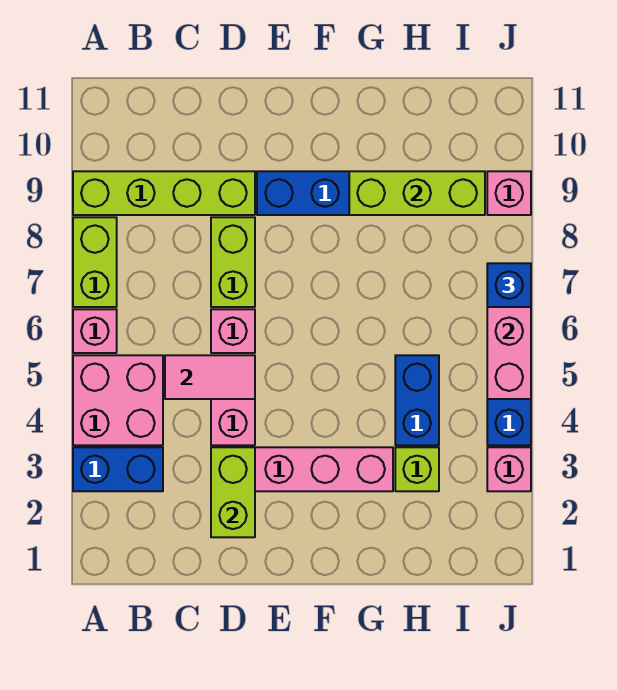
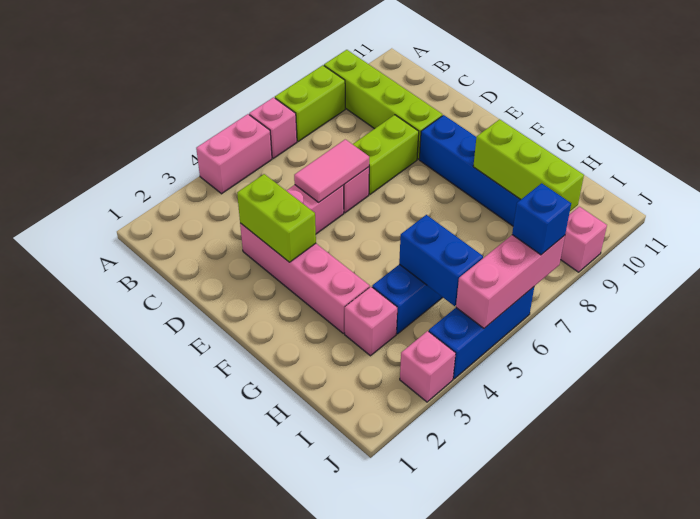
blue 1x2 brick [73,447,163,491] -> blue 1x2 brick moved to [399,215,483,306]
pink 2x2 brick [73,355,163,445] -> pink 1x2 brick [196,114,272,194]
pink 1x2 tile [165,355,255,399] -> pink 1x2 tile turned to [294,139,369,202]
lime 1x2 brick [211,447,255,537] -> lime 1x2 brick turned to [237,174,316,262]
lime 1x1 brick [395,447,439,491] -> pink 1x1 brick [345,287,397,356]

